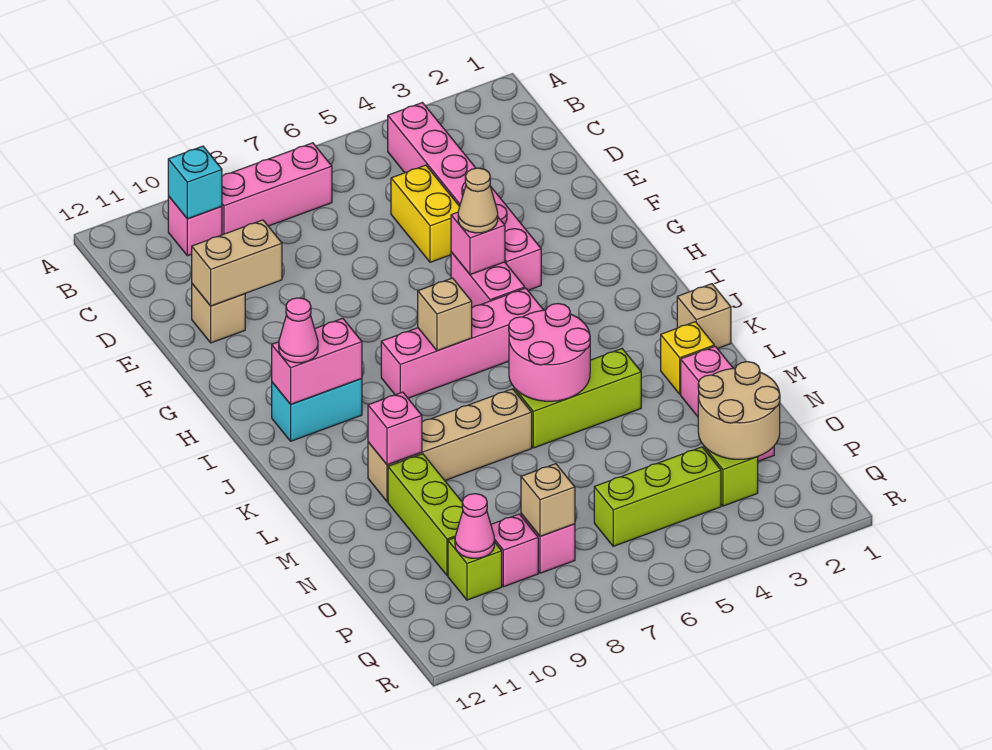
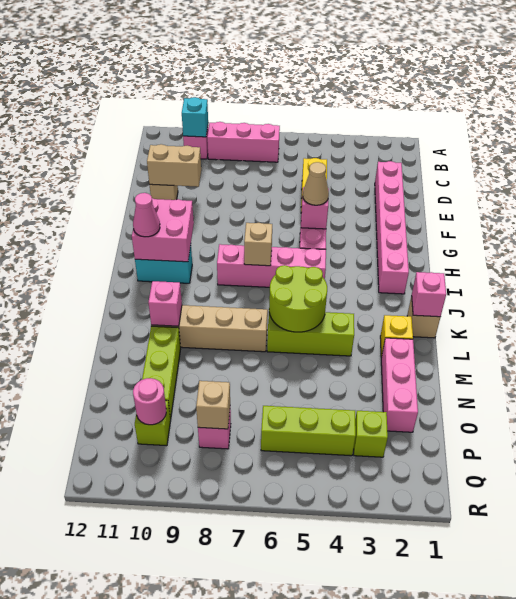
pink 1x6 brick [388,103,541,290] -> pink 1x6 brick moved to [375,161,409,294]
pink 1x2 brick [272,318,362,404] -> pink 2x2 brick [132,198,194,262]
pink 2x2 round brick [509,304,590,401] -> lime 2x2 round brick [269,265,327,332]
tan 2x2 round brick [698,362,780,459] -> none
pink 1x1 brick [491,514,538,587] -> pink 1x1 brick moved to [412,272,446,317]
pink 1x1 cone [455,494,494,558] -> pink 1x1 round brick [133,378,166,425]

